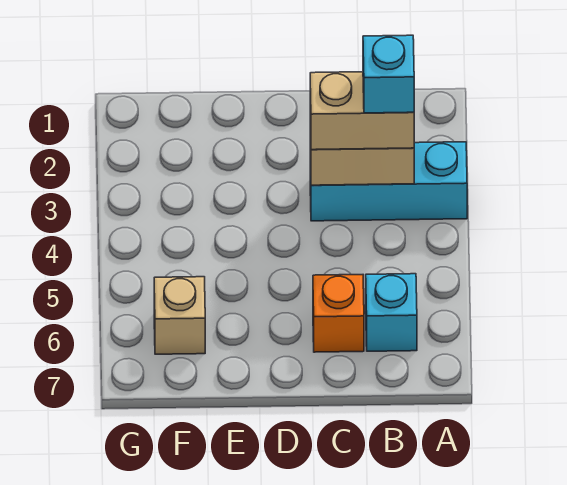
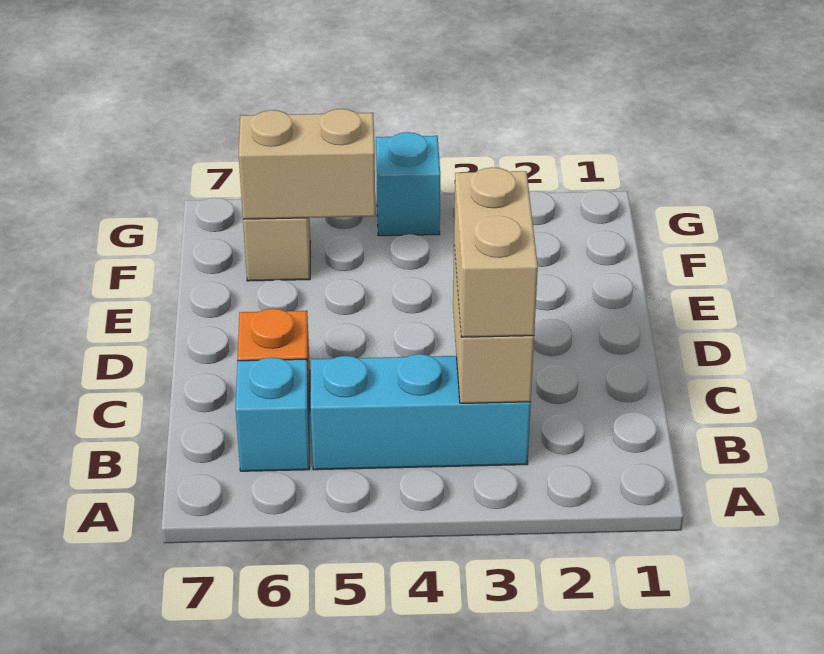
cyan 1x3 brick [310,142,467,221] -> cyan 1x3 brick turned to [310,354,531,470]
cyan 1x1 brick [363,35,414,113] -> cyan 1x1 brick moved to [376,132,440,236]
none -> tan 1x2 brick [239,109,375,219]

